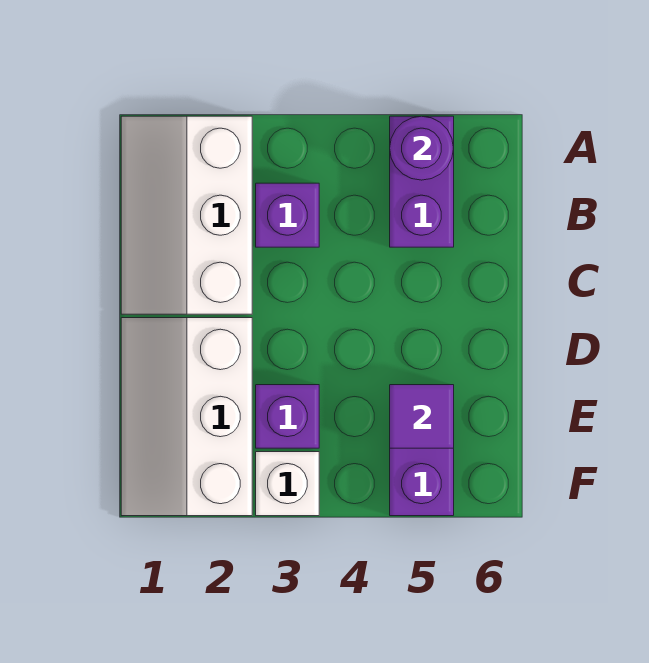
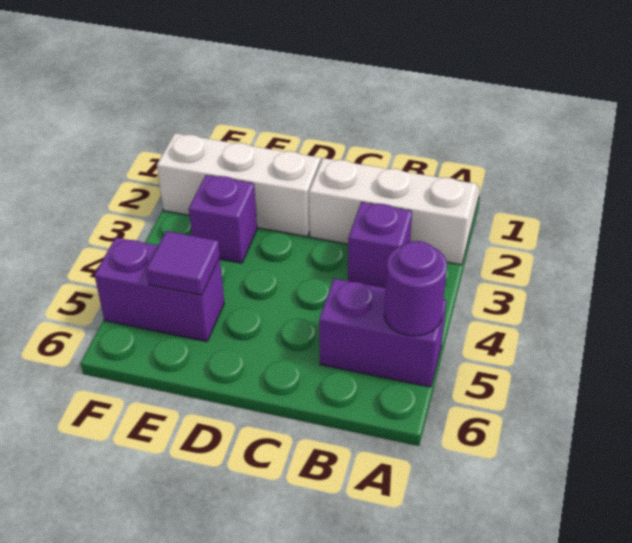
white 1x1 brick [256,452,319,516] -> none

